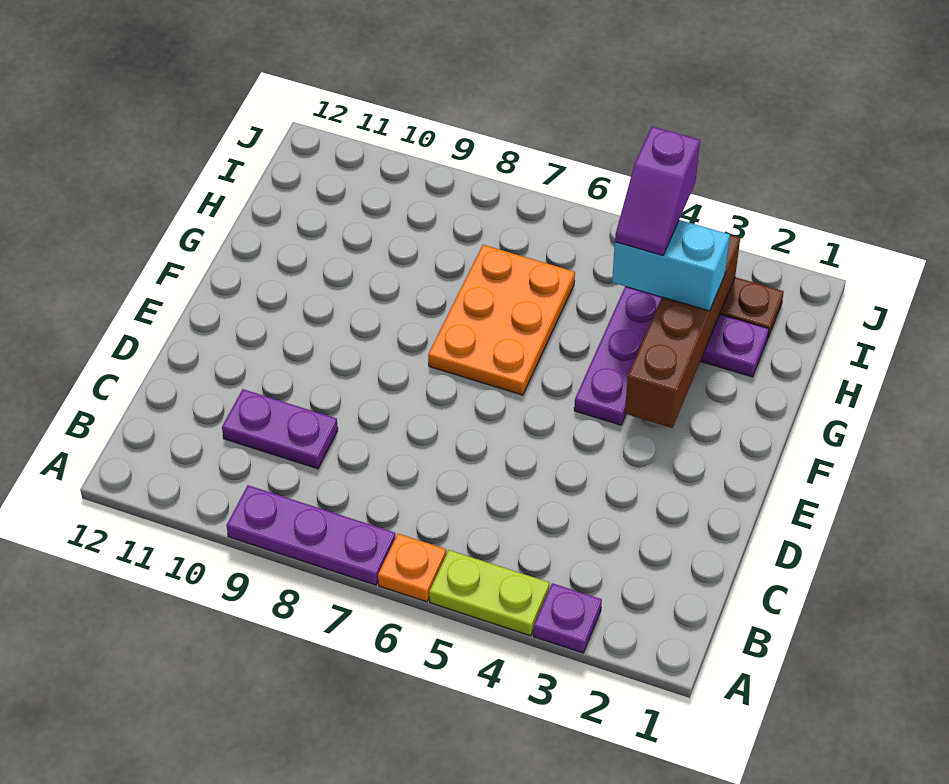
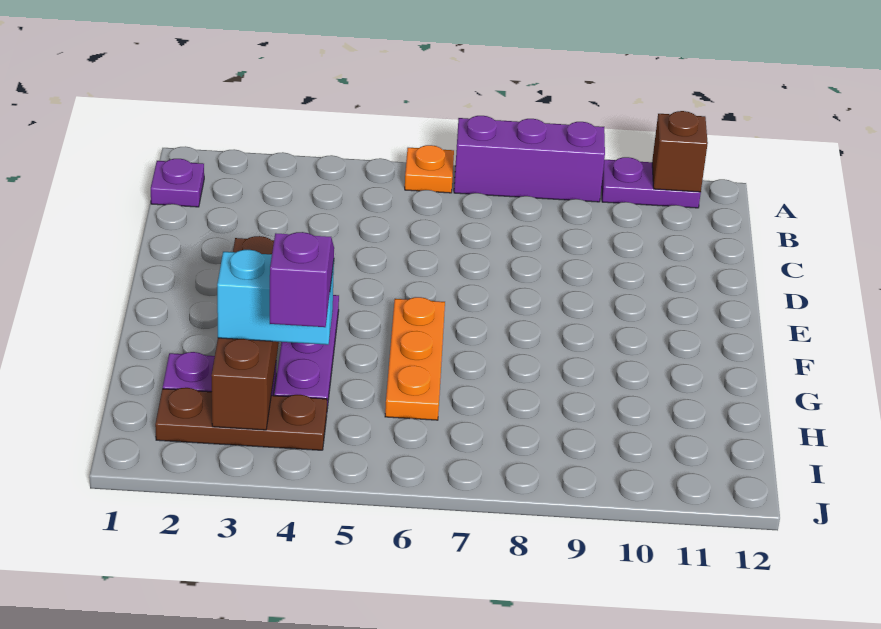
purple 1x1 plate [533,583,602,653] -> purple 1x1 plate moved to [151,159,204,207]
lime 1x2 plate [429,550,549,636] -> none
purple 1x3 plate [227,485,395,585] -> purple 1x3 brick [454,116,605,202]
none -> brown 1x1 brick [652,111,708,192]
purple 1x2 plate [222,389,338,469] -> purple 1x2 plate moved to [602,157,701,208]
orange 2x3 plate [428,245,575,395] -> orange 1x3 plate [385,297,445,420]

